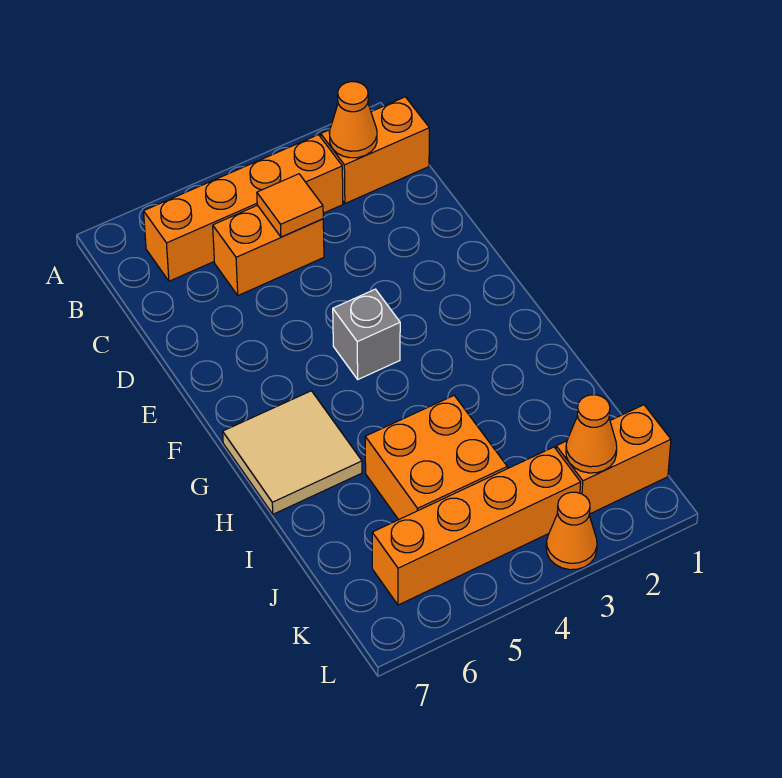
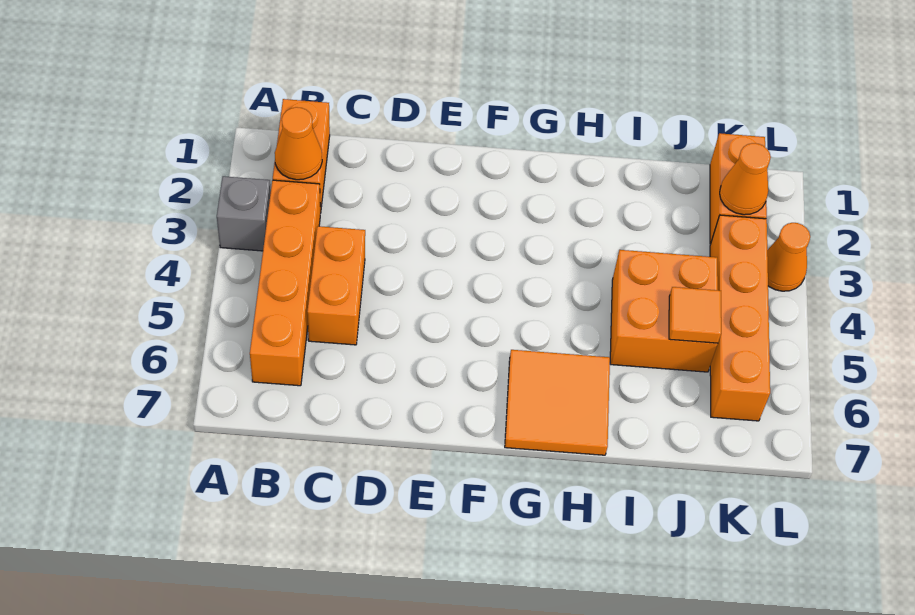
orange 1x1 tile [257,174,323,237] -> orange 1x1 tile moved to [669,287,721,343]
grey 1x1 brick [333,289,400,379] -> grey 1x1 brick moved to [217,176,271,251]
tan 2x2 tile [223,391,362,514] -> orange 2x2 tile [505,350,610,455]

